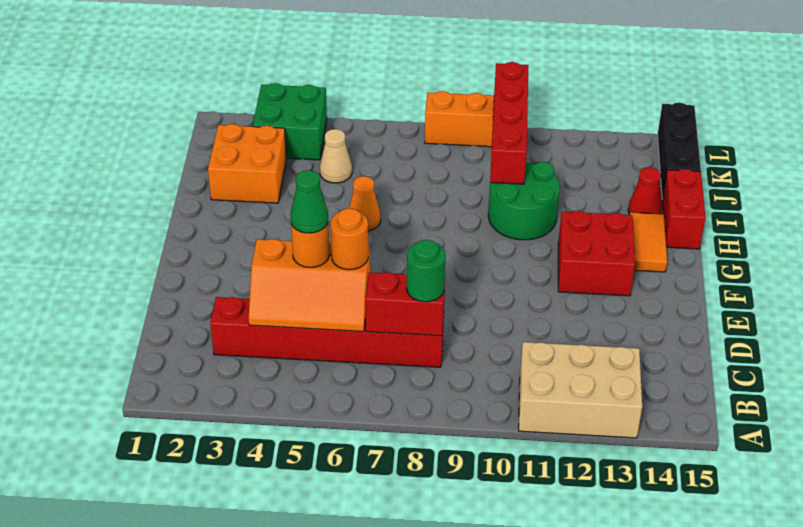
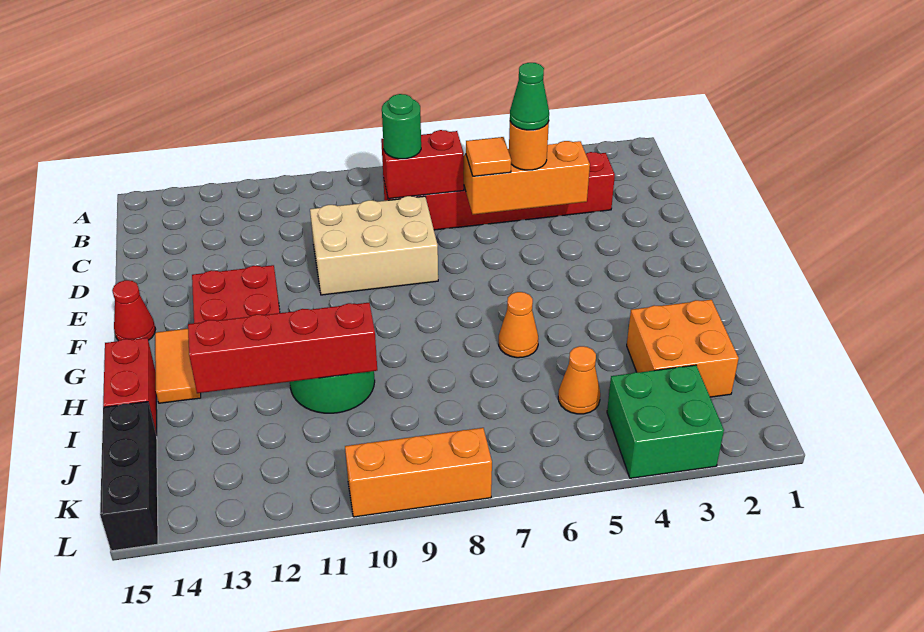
tan 2x3 brick [519,342,642,438] -> tan 2x3 brick moved to [310,196,438,295]
orange 1x1 round brick [330,208,368,270] -> orange 1x1 tile [466,137,511,176]
red 1x4 brick [490,62,528,184] -> red 1x4 brick turned to [188,303,377,393]
red 1x1 cone [628,167,662,214] -> red 1x1 cone moved to [112,280,156,341]
tan 1x1 cone [320,129,352,183] -> orange 1x1 cone [558,346,600,414]

